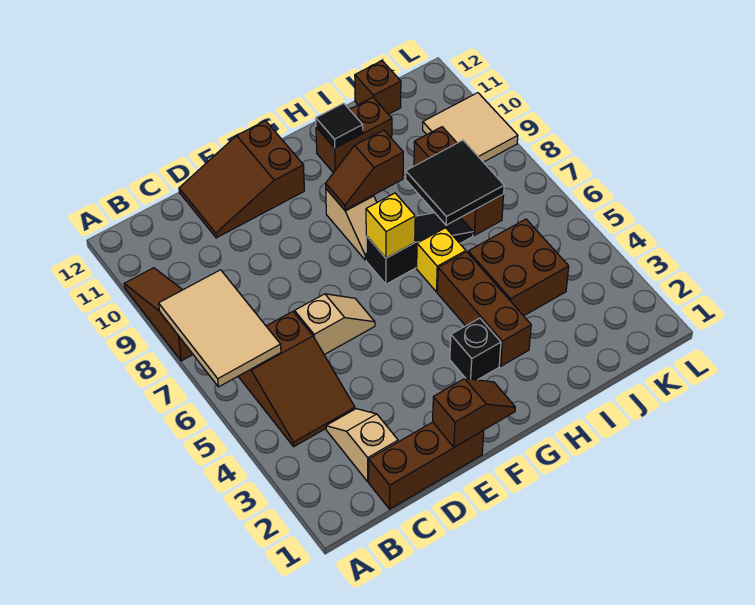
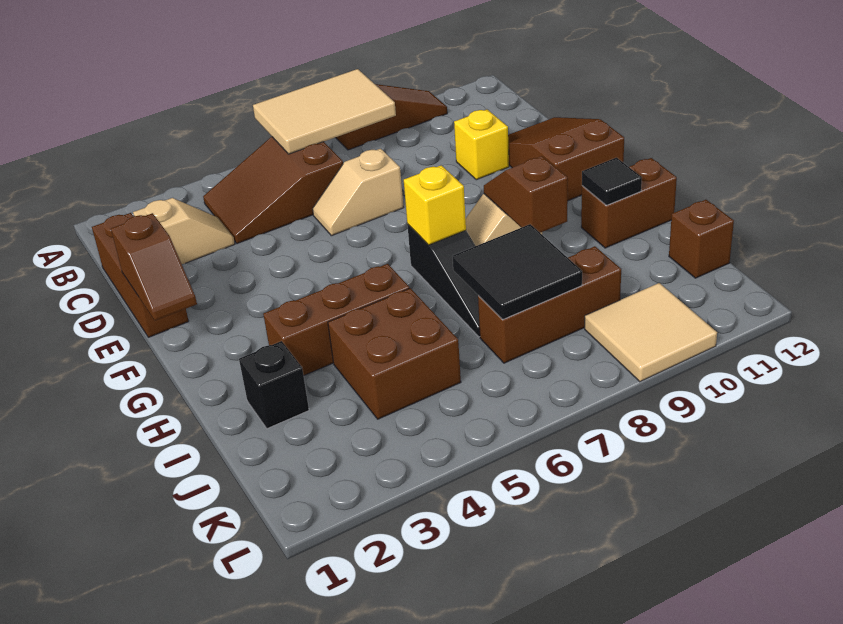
tan 1x2 slope [295,294,375,355] -> tan 1x2 slope turned to [313,149,404,236]
black 1x1 brick [450,318,501,380] -> black 1x1 brick moved to [239,341,309,429]
yellow 1x1 brick [417,228,466,292] -> yellow 1x1 brick moved to [454,110,509,180]
brown 1x2 brick [316,97,392,173] -> brown 1x2 brick turned to [581,158,677,248]

